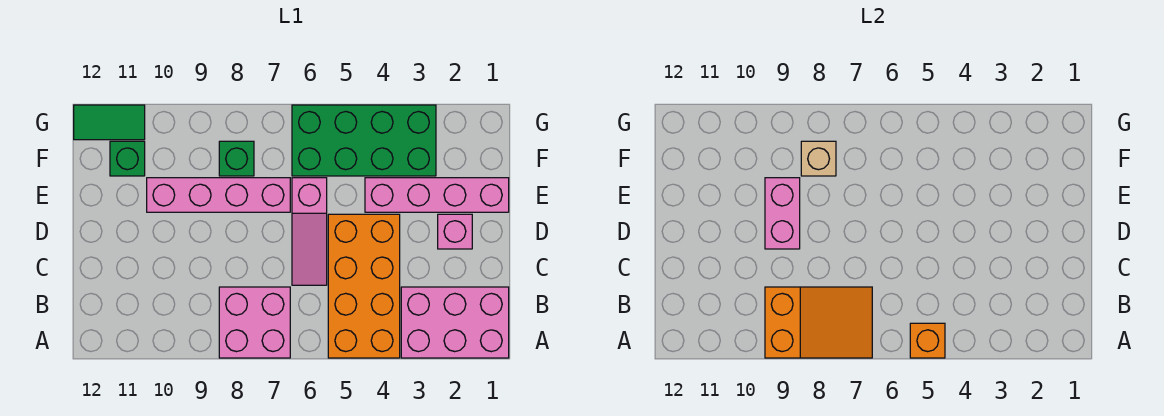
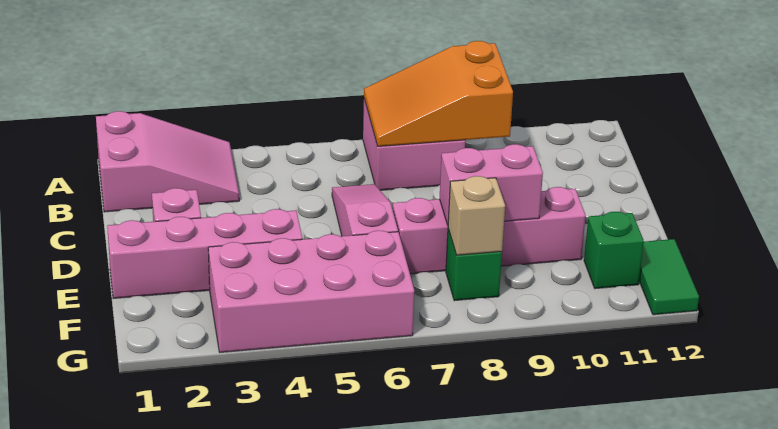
pink 2x3 brick [401,287,509,358] -> pink 2x3 slope [96,111,239,212]
orange 2x4 brick [328,214,400,358] -> none
orange 1x1 brick [910,323,945,358] -> none
pink 1x2 brick [765,178,800,249] -> pink 1x2 brick turned to [439,144,543,225]
green 2x4 brick [292,105,436,176] -> pink 2x4 brick [208,231,414,352]
green 1x2 tile [74,105,145,140] -> green 1x2 tile turned to [639,239,699,315]

